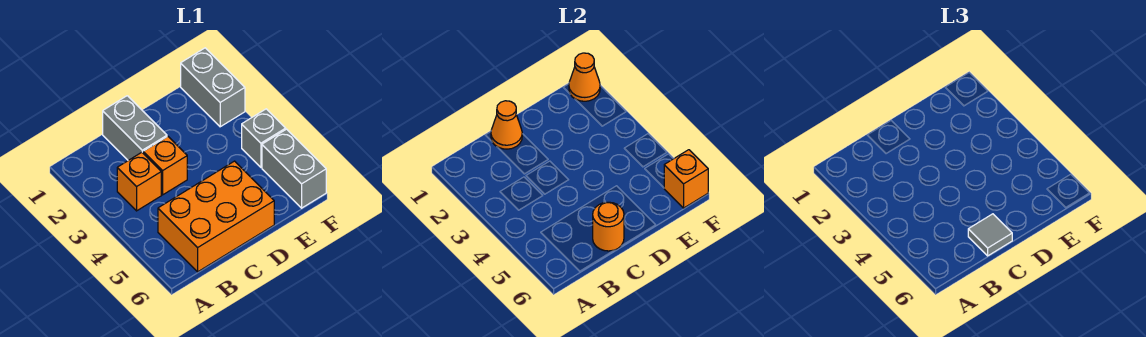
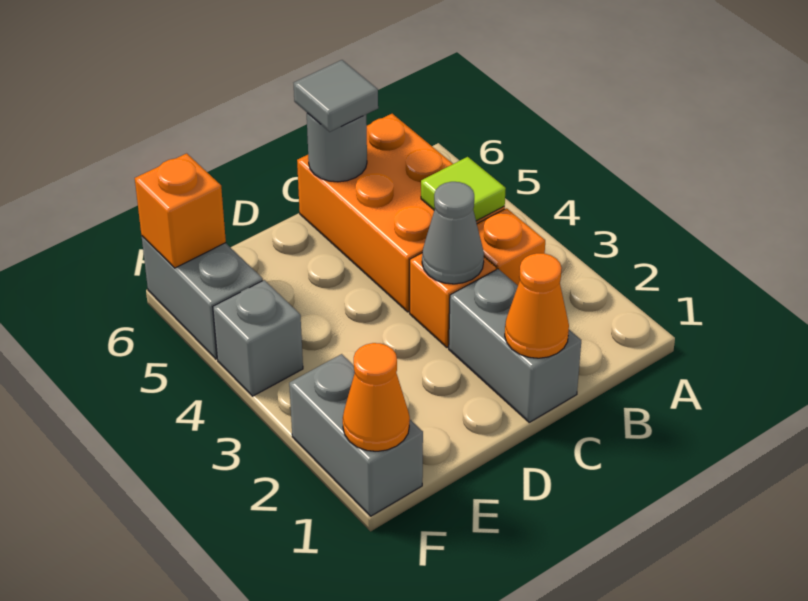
none -> lime 1x1 tile [421,157,506,221]
orange 2x3 brick [158,161,274,272] -> orange 2x3 brick turned to [297,114,505,312]
none -> grey 1x1 cone [422,182,484,284]
orange 1x1 round brick [593,202,624,251] -> grey 1x1 round brick [307,113,367,182]

